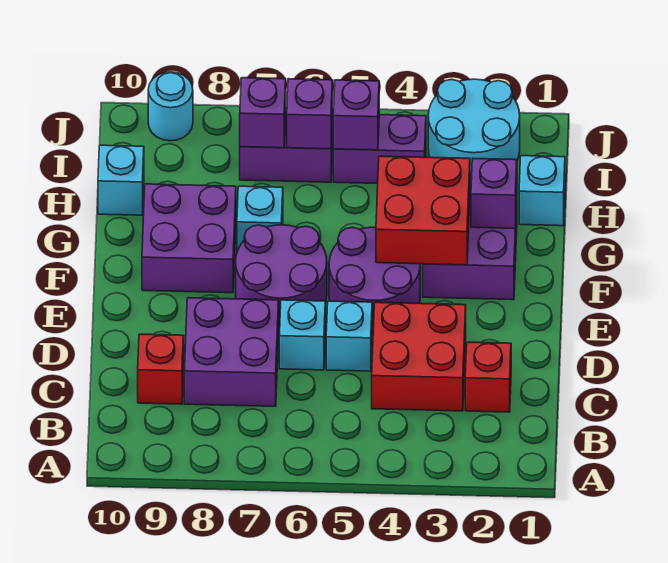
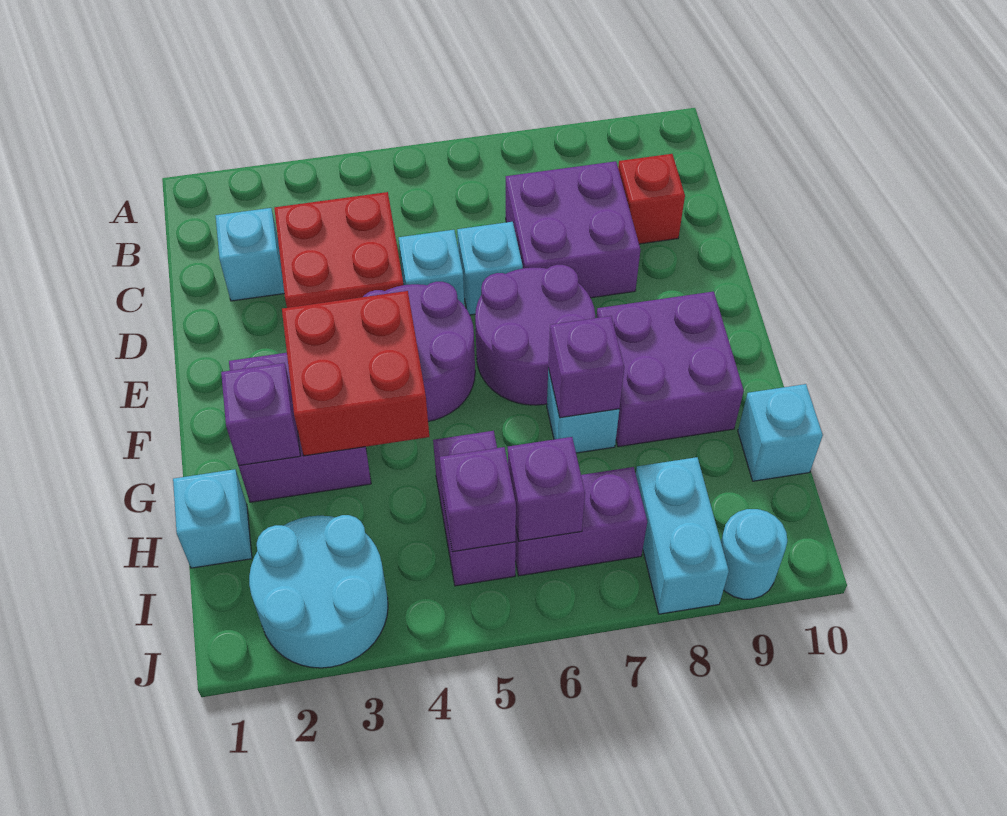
red 1x1 brick [465,342,511,412] -> cyan 1x1 brick [216,208,284,301]
purple 1x2 brick [333,115,426,183] -> purple 1x2 brick turned to [433,431,516,586]
purple 1x1 brick [240,78,286,148] -> purple 1x1 brick moved to [548,316,624,418]
none -> cyan 1x2 brick [636,457,729,614]

